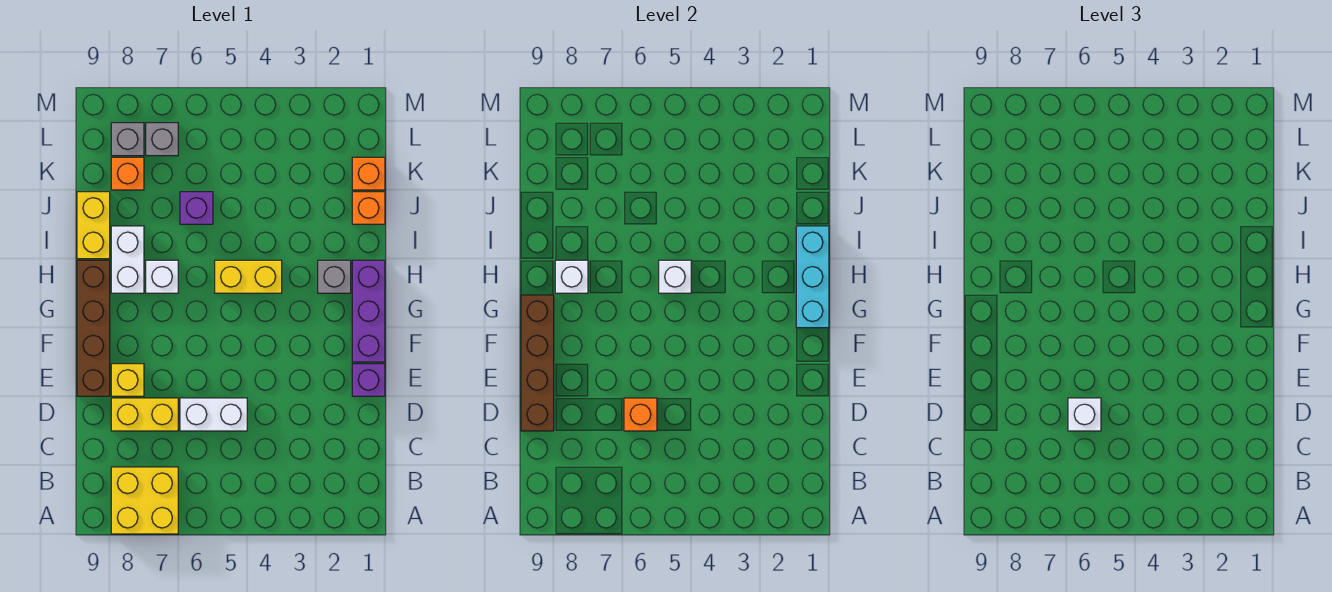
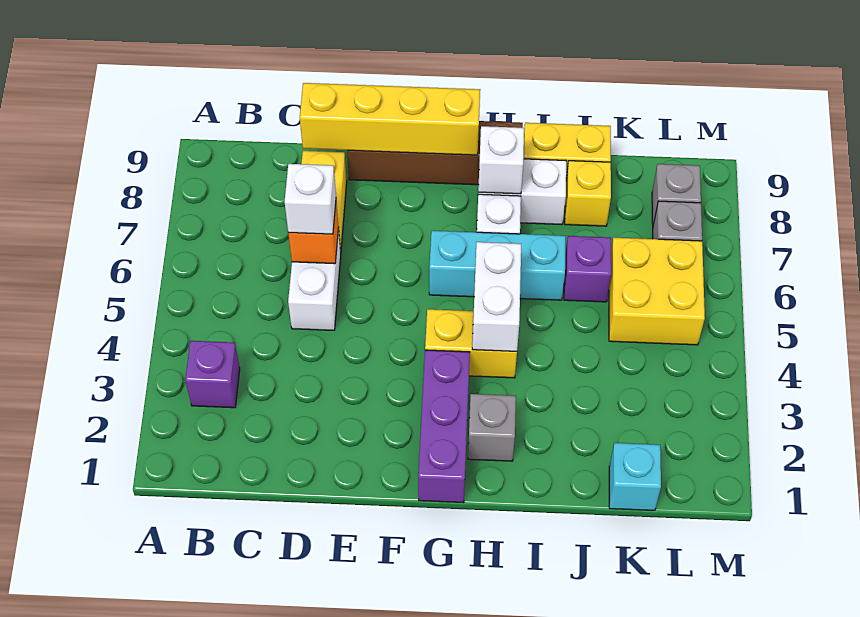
yellow 2x2 brick [111,467,178,534] -> yellow 2x2 brick moved to [609,238,705,345]
brown 1x4 brick [521,295,554,431] -> yellow 1x4 brick [300,83,480,155]
purple 1x1 brick [352,364,385,396] -> purple 1x1 brick moved to [185,341,240,408]
yellow 1x1 brick [111,364,144,396] -> yellow 1x1 brick moved to [565,161,611,226]
purple 1x3 brick [352,260,385,362] -> purple 1x3 brick turned to [418,350,470,503]
cyan 1x3 brick [796,226,829,328] -> cyan 1x3 brick moved to [429,231,566,300]
yellow 1x2 brick [215,260,282,293] -> yellow 1x2 brick turned to [425,309,517,378]
white 1x1 brick [659,260,691,293] -> white 1x2 brick [472,242,521,351]
orange 1x1 brick [352,192,385,224] -> none
orange 1x1 brick [352,157,385,190] -> cyan 1x1 brick [609,443,661,510]
orange 1x1 brick [111,157,144,190] -> none

